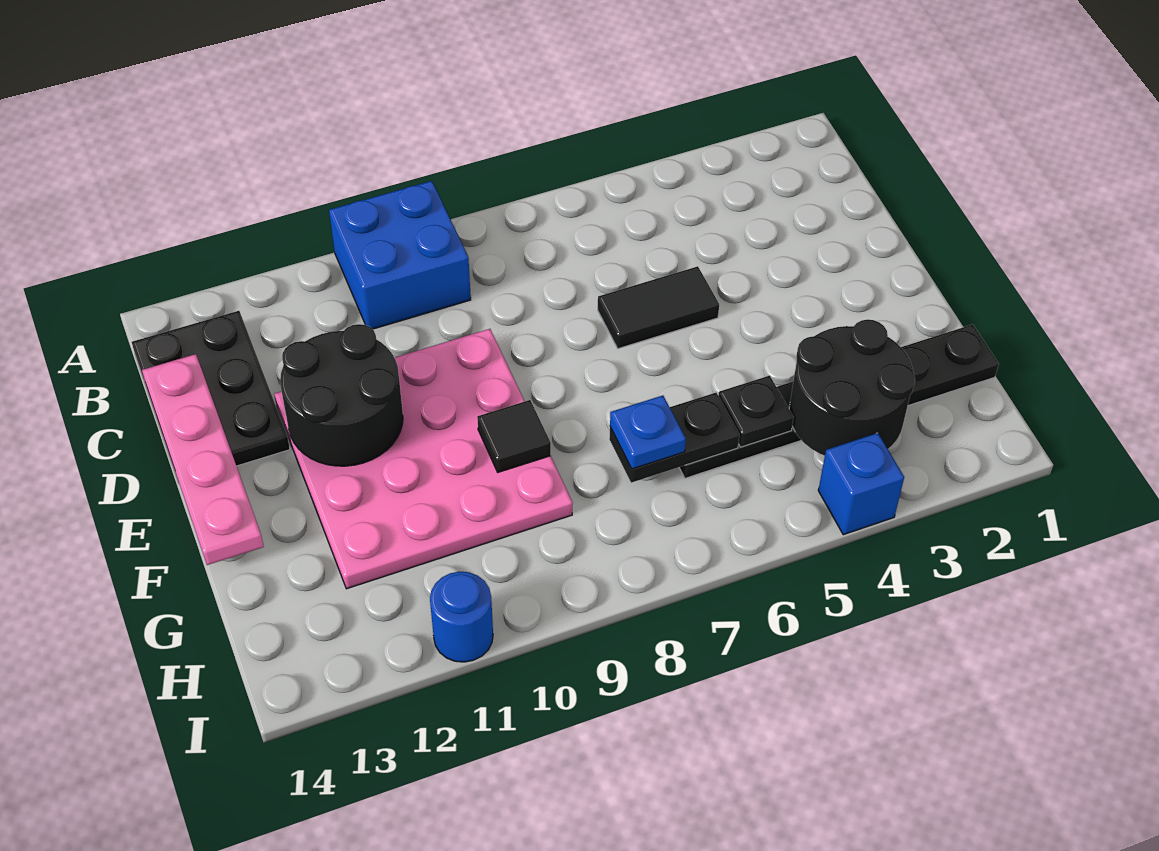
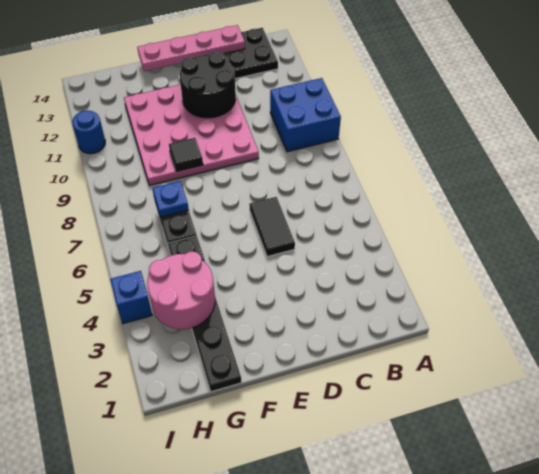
black 2x2 round brick [789,319,915,456] -> pink 2x2 round brick [147,252,215,329]

